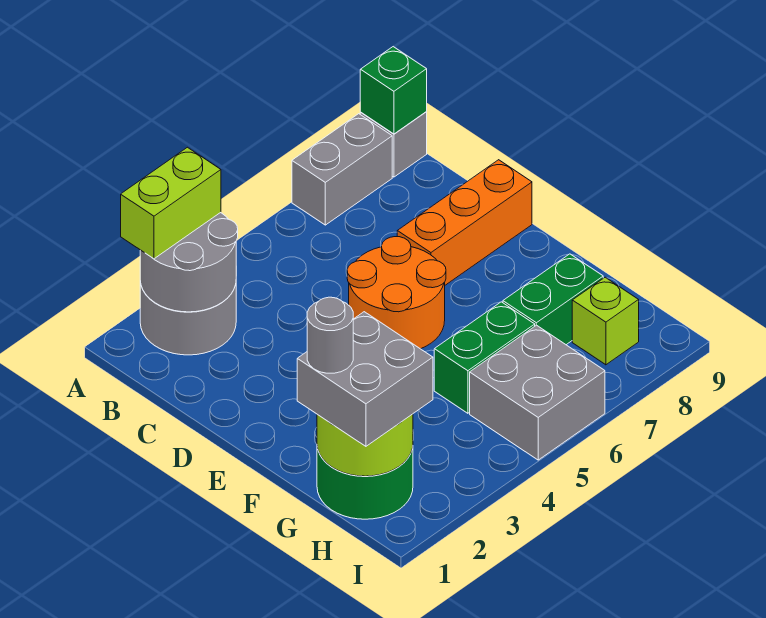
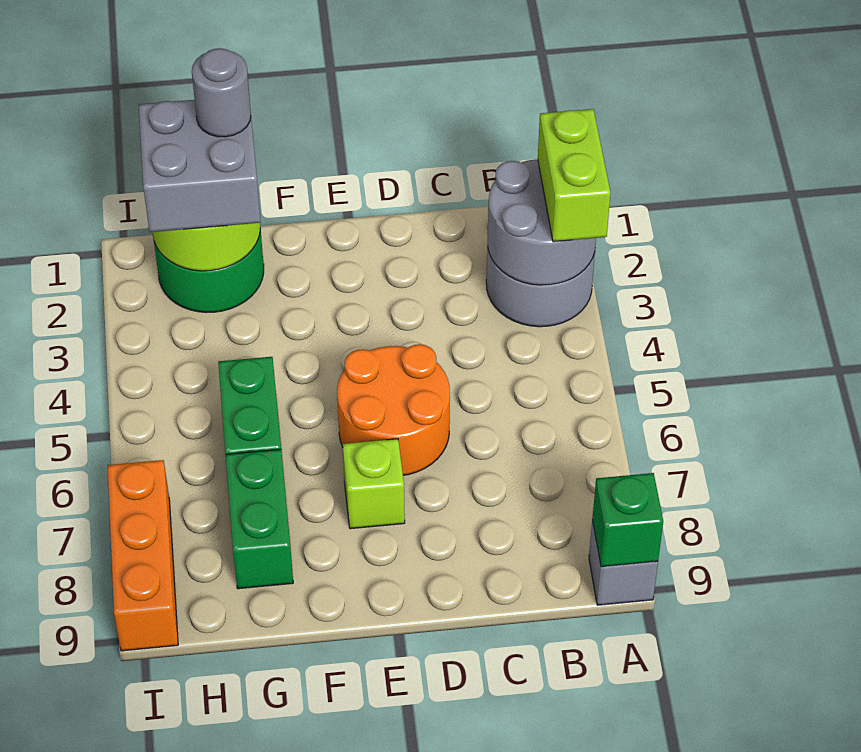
grey 1x2 brick [292,114,392,225] -> none
orange 1x3 brick [397,160,532,285] -> orange 1x3 brick moved to [107,460,178,651]
grey 2x2 brick [470,325,605,460] -> none
lime 1x1 brick [572,277,639,365] -> lime 1x1 brick moved to [343,439,405,529]

